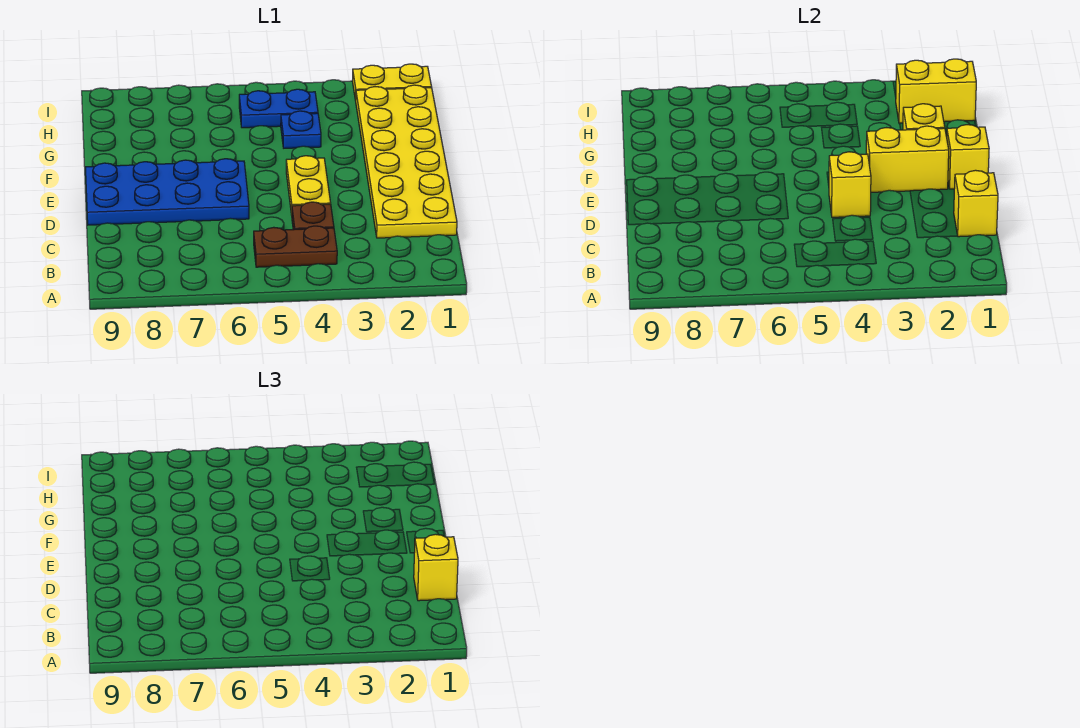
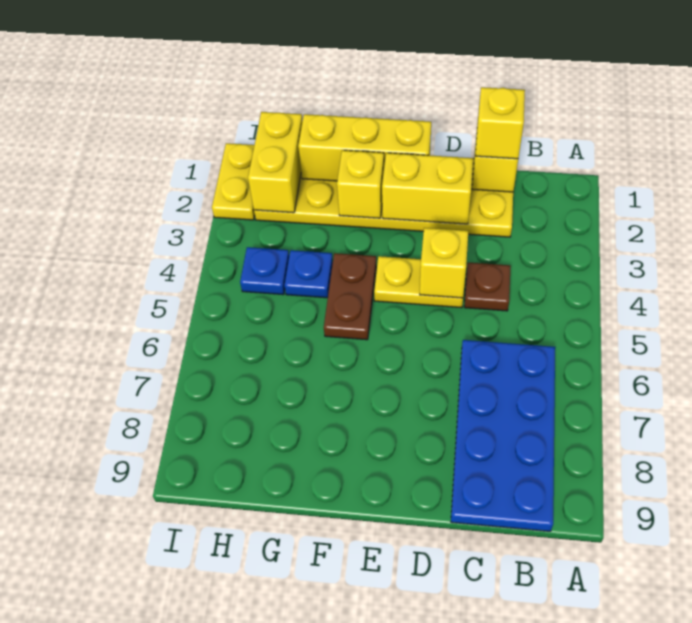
brown 1x2 plate [254,226,337,267] -> brown 1x2 plate moved to [324,253,376,340]
blue 2x4 plate [86,159,249,225] -> blue 2x4 plate moved to [451,340,555,531]
yellow 1x1 brick [947,125,989,189] -> yellow 1x3 brick [298,114,431,181]
yellow 1x2 brick [866,126,949,192] -> yellow 1x2 brick turned to [382,153,473,224]
blue 1x2 plate [239,89,318,128] -> blue 1x1 plate [240,247,289,295]

